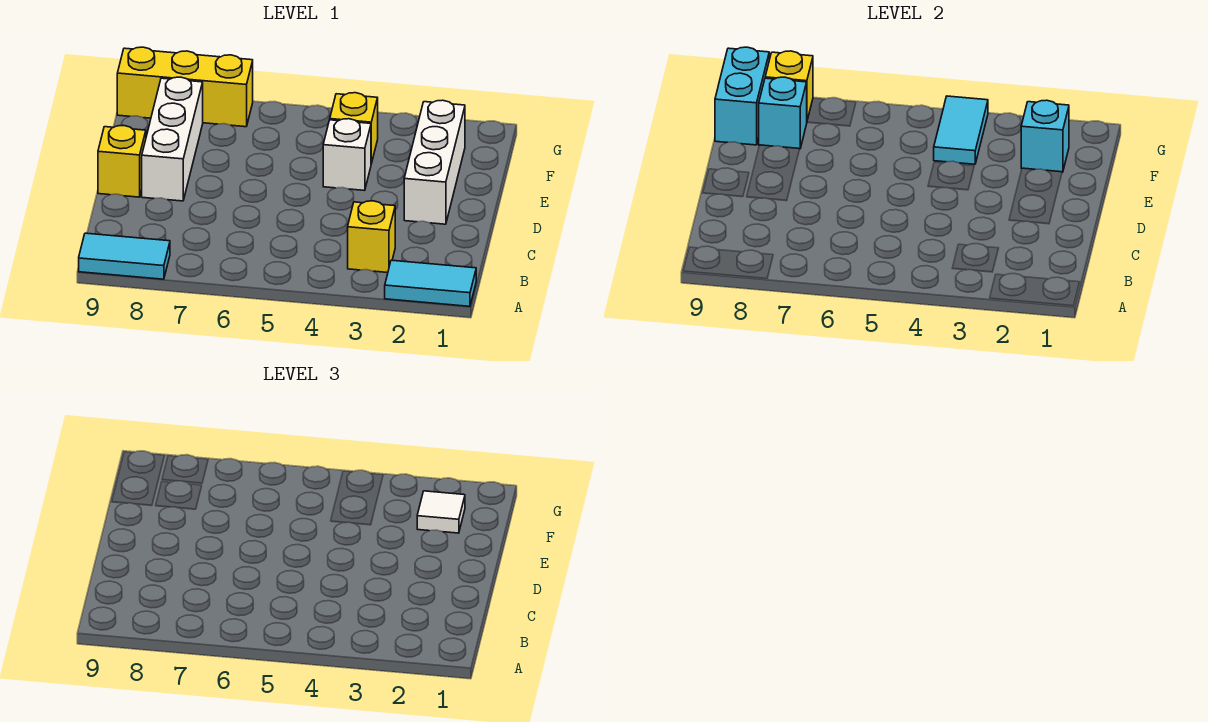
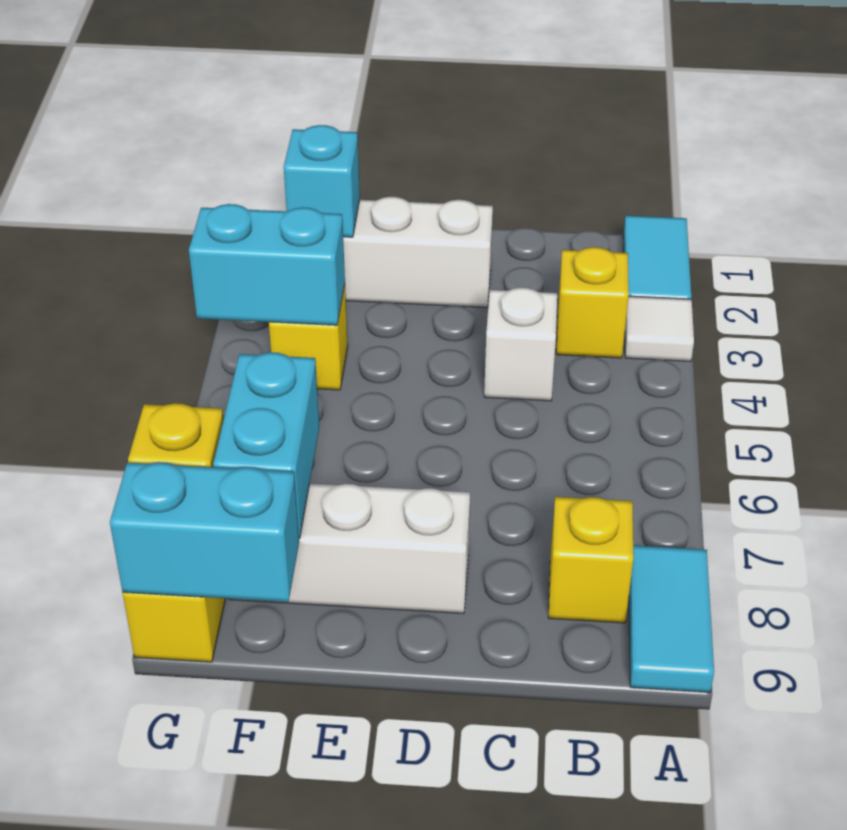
yellow 1x1 brick [98,126,146,197] -> yellow 1x1 brick moved to [548,497,633,623]
white 1x1 brick [323,119,371,191] -> white 1x1 brick moved to [484,287,557,401]
white 1x1 tile [417,491,465,533] -> white 1x1 tile moved to [625,296,694,361]
cyan 1x2 tile [934,96,988,164] -> cyan 1x2 brick [189,204,345,325]
cyan 1x1 brick [759,77,807,149] -> cyan 1x2 brick [213,352,319,539]

